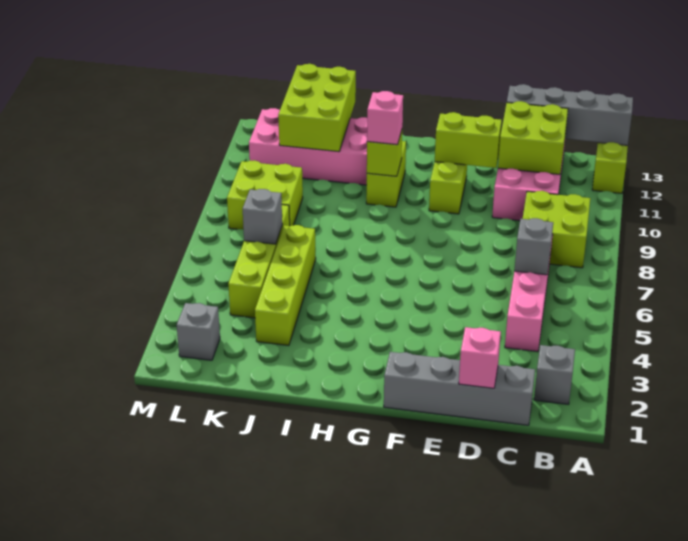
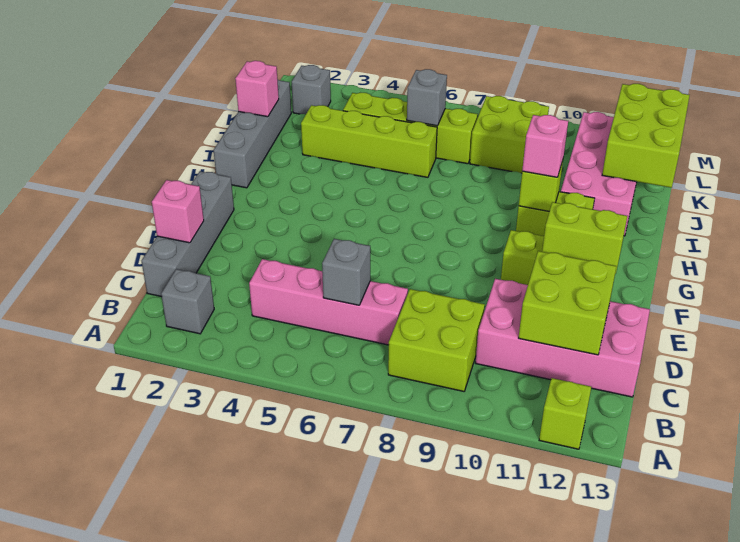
grey 1x4 brick [507,84,633,145] -> grey 1x4 brick moved to [214,79,291,188]
lime 1x2 brick [435,112,502,168] -> lime 1x2 brick turned to [542,202,627,274]
none -> pink 1x1 brick [235,61,279,117]
lime 2x3 brick [278,64,356,152] -> lime 2x3 brick turned to [602,84,690,188]

